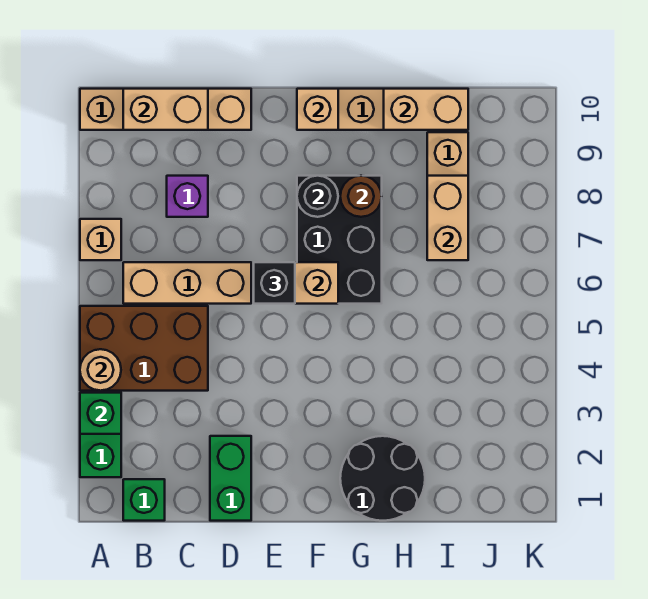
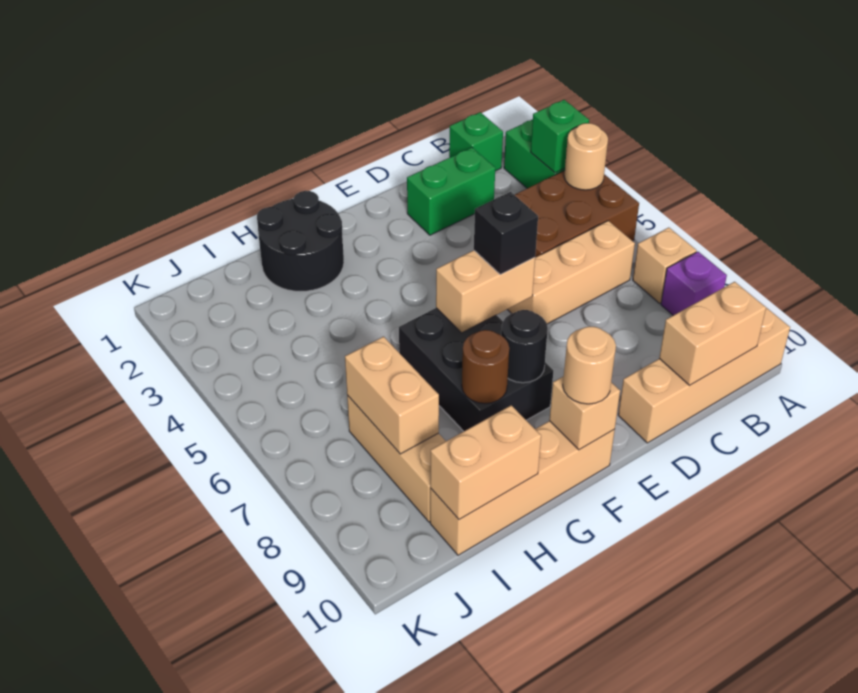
purple 1x1 brick [167,176,208,217] -> purple 1x1 brick moved to [661,252,727,315]
green 1x2 brick [210,436,251,521] -> green 1x2 brick turned to [407,148,495,235]
none -> tan 1x1 round brick [563,326,616,404]

